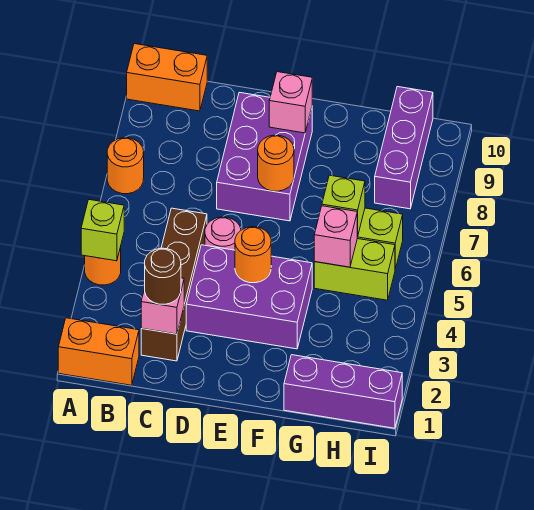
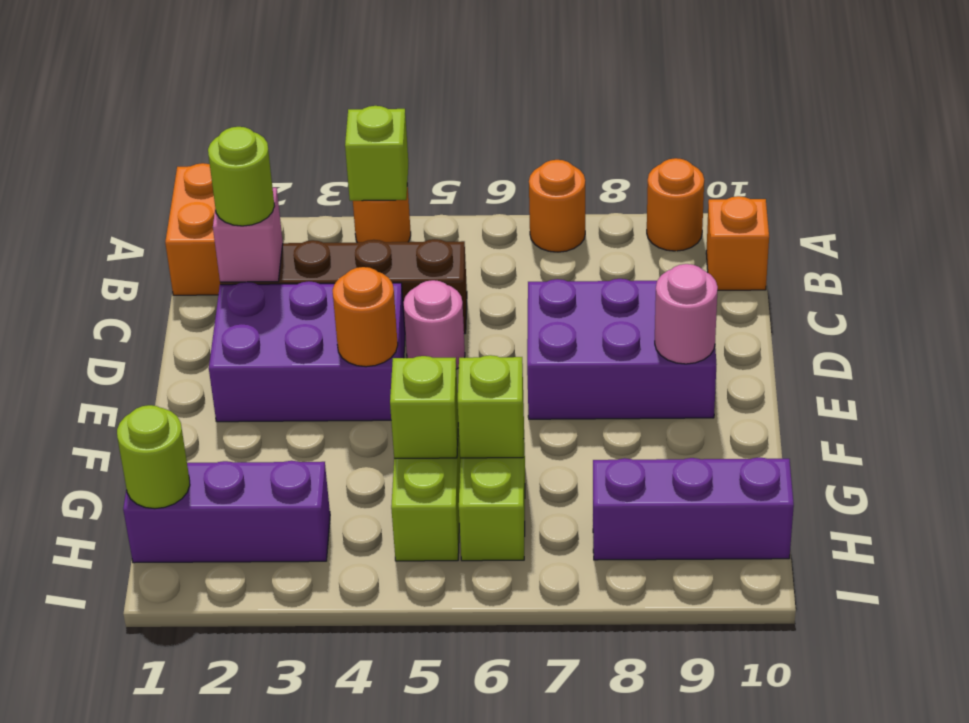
orange 1x2 brick [127,44,207,111] -> orange 1x1 brick [706,196,769,290]
brown 1x1 round brick [145,248,181,304] -> lime 1x1 round brick [208,127,275,226]
purple 2x3 brick [186,245,312,349] -> purple 2x3 brick turned to [209,281,405,422]
orange 1x1 round brick [258,135,294,191] -> orange 1x1 round brick moved to [647,158,704,251]
pink 1x1 brick [269,72,312,133] -> pink 1x1 round brick [655,264,718,364]
purple 1x3 brick [284,355,402,428] -> purple 1x3 brick turned to [123,461,330,563]
pink 1x1 brick [314,206,358,267] -> lime 1x1 brick [390,356,458,458]
none -> lime 1x1 round brick [117,405,190,509]

